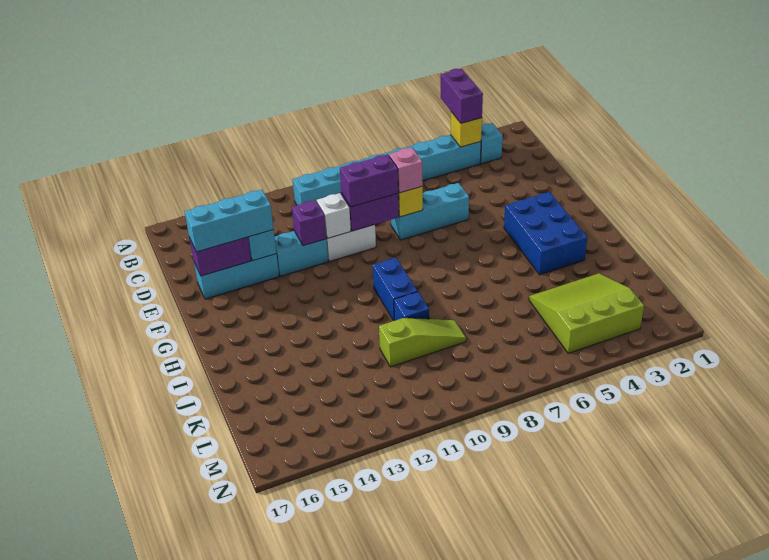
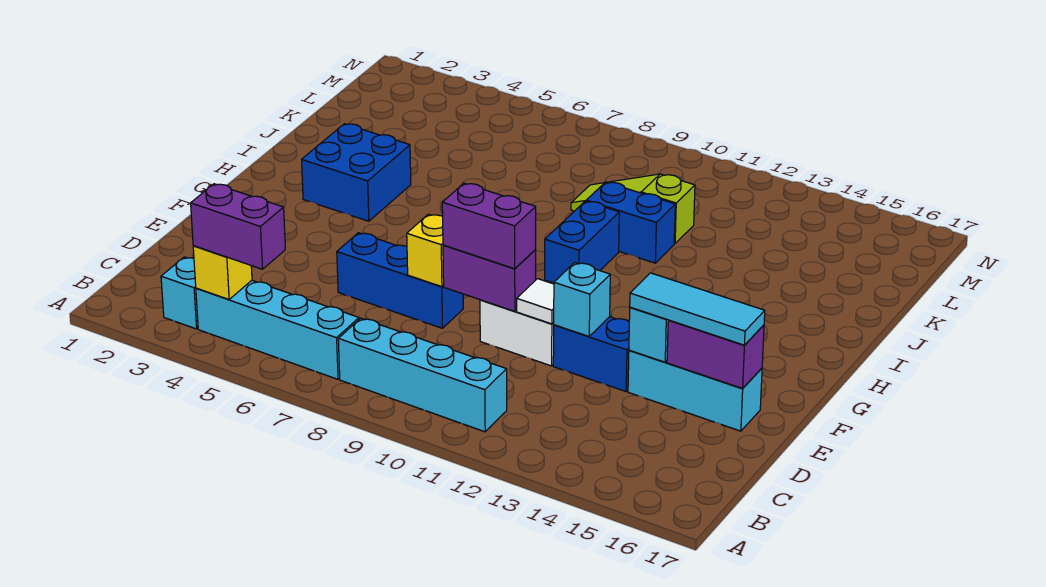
purple 1x2 brick [441,68,483,123] -> purple 1x2 brick turned to [191,184,285,269]
cyan 1x3 brick [391,183,469,240] -> blue 1x3 brick [337,233,463,328]
pink 1x1 brick [389,148,423,193] -> none
white 1x1 brick [317,193,351,238] -> white 1x1 tile [517,279,554,324]
cyan 1x2 brick [275,231,328,276] -> blue 1x2 brick [553,317,629,392]
purple 1x1 brick [292,200,326,246] -> cyan 1x1 brick [554,263,610,336]
cyan 1x3 brick [185,190,274,252] -> cyan 1x3 tile [630,273,765,345]
blue 2x3 brick [504,192,587,275] -> blue 2x2 brick [302,124,411,221]
blue 1x1 brick [394,292,429,321] -> blue 1x2 brick [586,182,675,263]
lime 3x3 slope [529,273,644,353] -> none

